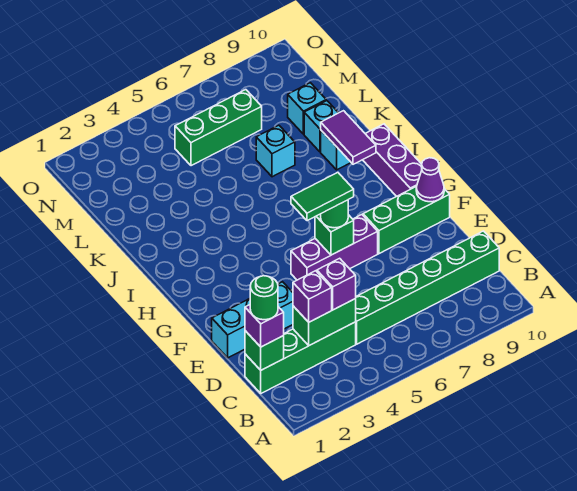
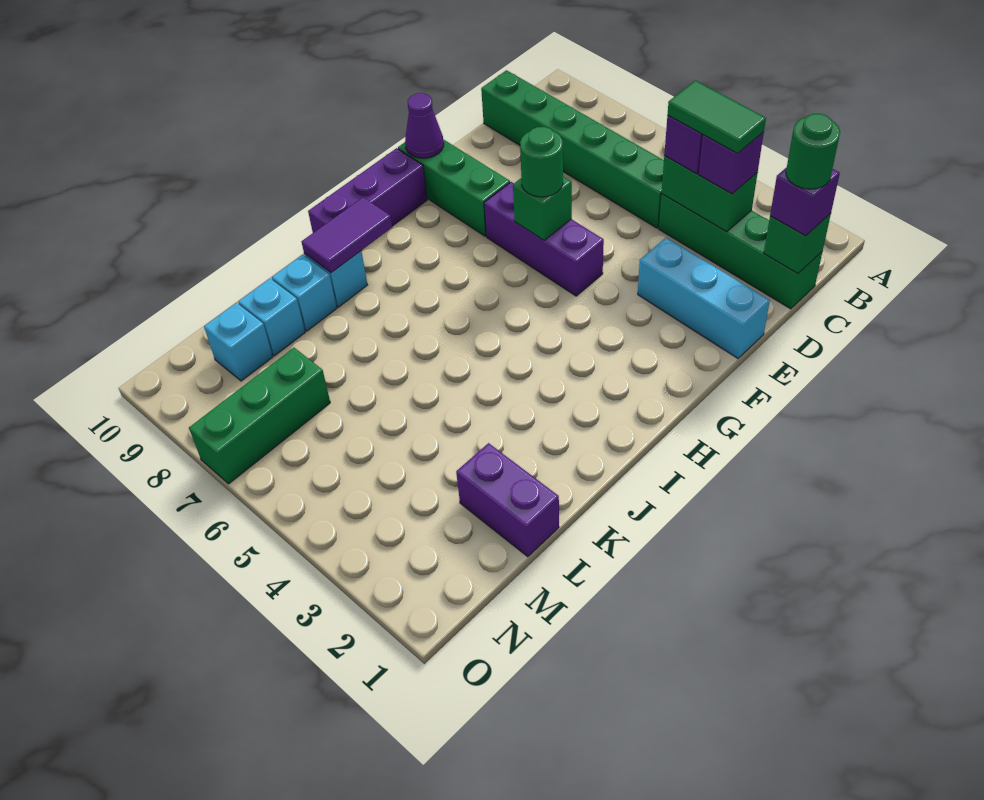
green 1x2 tile [291,172,354,221] -> green 1x2 tile moved to [667,81,766,153]
cyan 1x1 brick [256,125,295,177] -> cyan 1x1 brick moved to [204,303,273,381]
none -> purple 1x2 brick [456,443,559,557]
green 1x3 brick [175,90,262,166] -> green 1x3 brick turned to [189,348,330,484]

